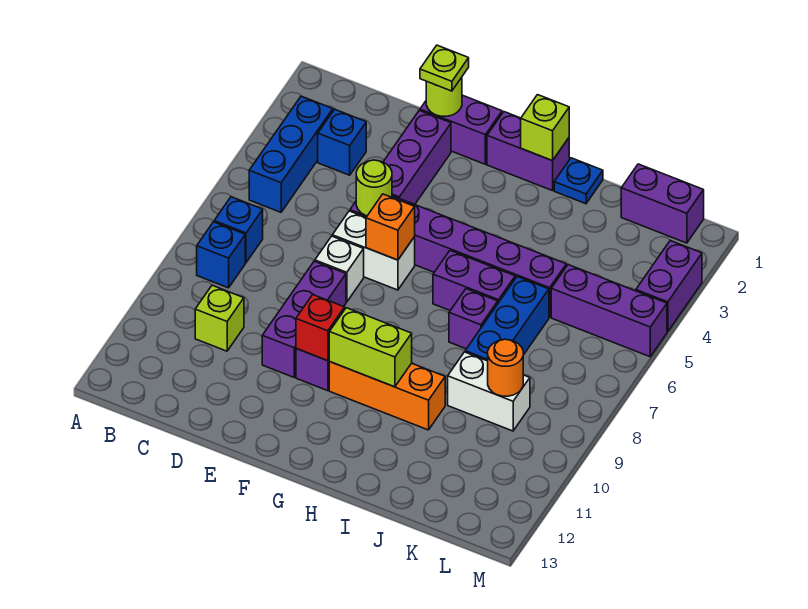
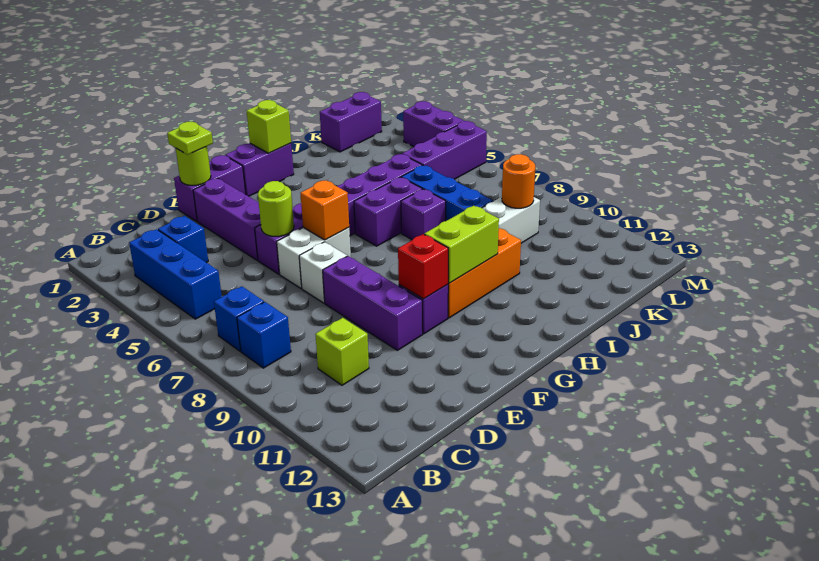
blue 1x1 plate [554,158,603,204] -> none

